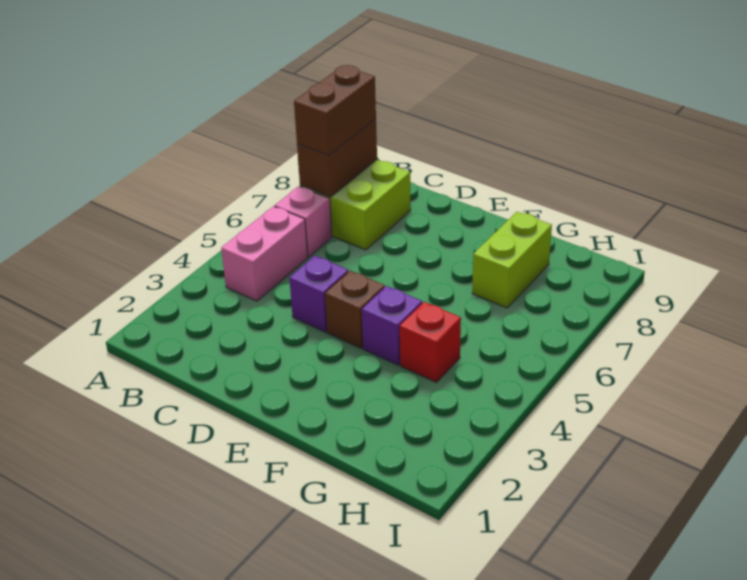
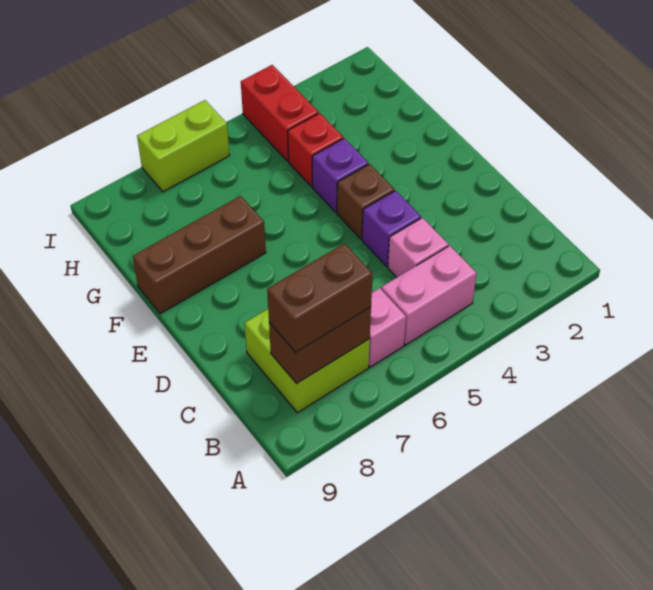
none -> pink 1x1 brick [388,218,448,277]
none -> brown 1x3 brick [133,196,266,314]
lime 1x2 brick [472,212,552,308] -> lime 1x2 brick moved to [137,100,230,192]
none -> red 1x2 brick [241,65,319,161]

